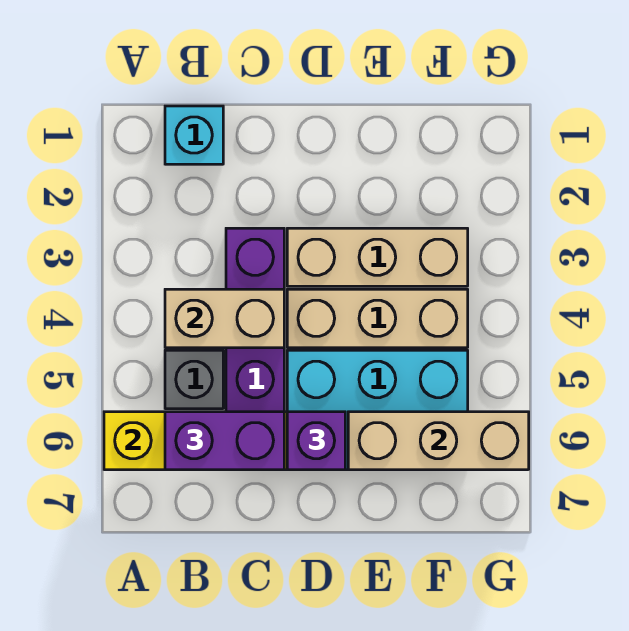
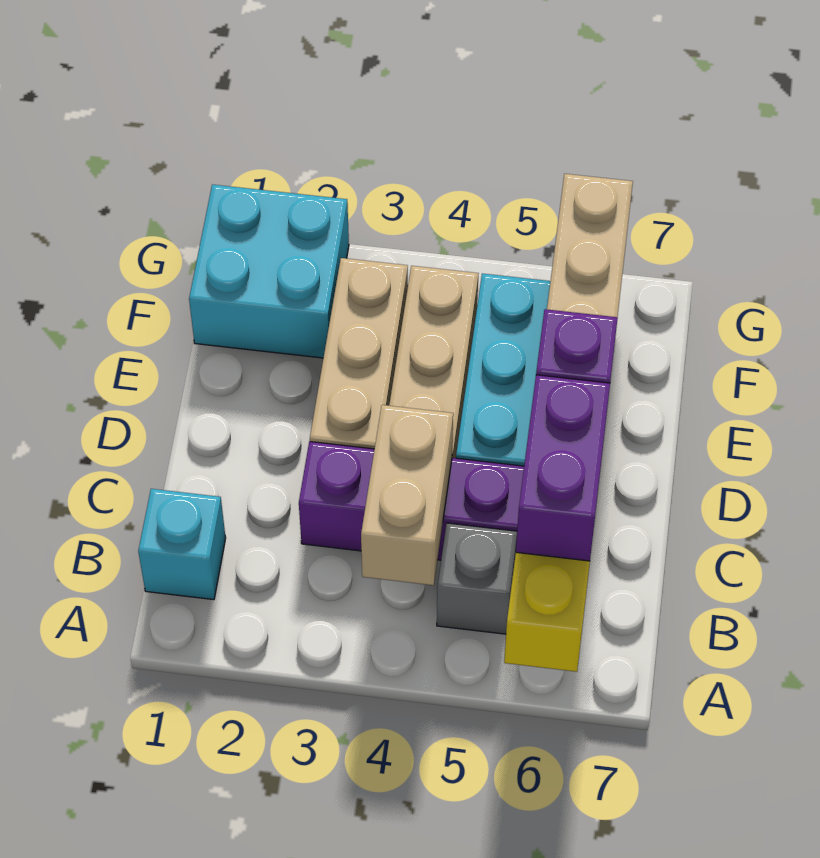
none -> cyan 2x2 brick [189,185,349,358]

